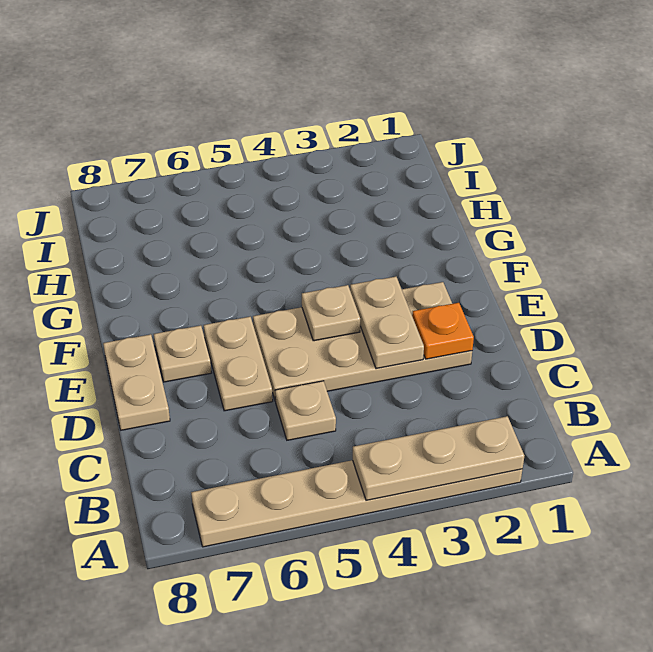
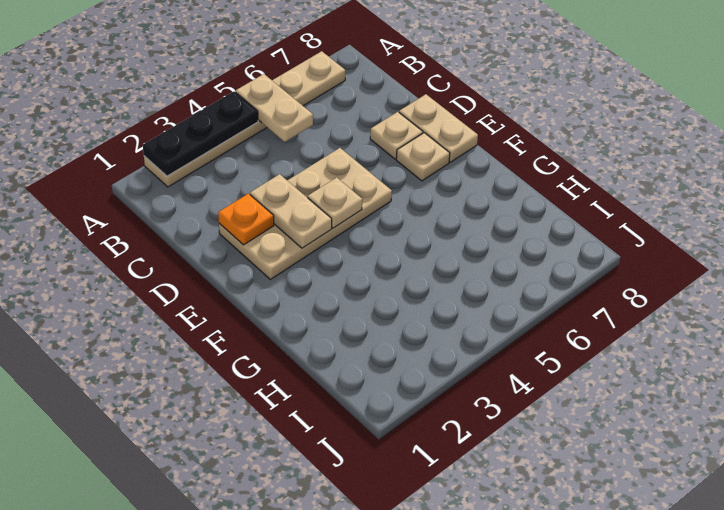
tan 1x3 plate [353,416,524,500] -> black 1x3 plate [143,92,258,176]
tan 1x1 plate [275,381,336,440] -> tan 1x1 plate moved to [370,112,423,159]
tan 1x2 plate [204,317,273,411] -> tan 1x2 plate moved to [236,74,313,142]

